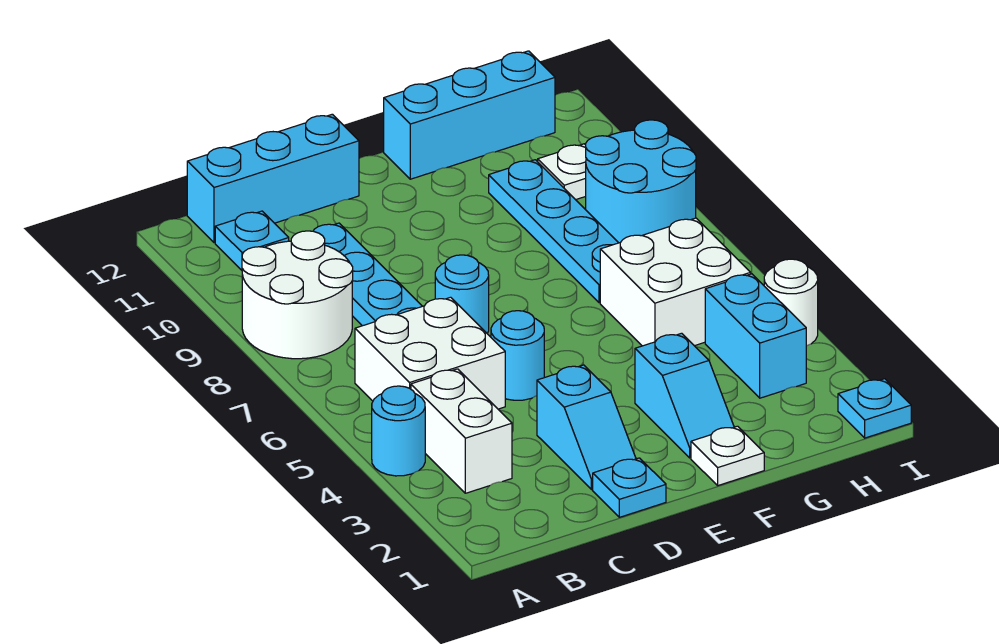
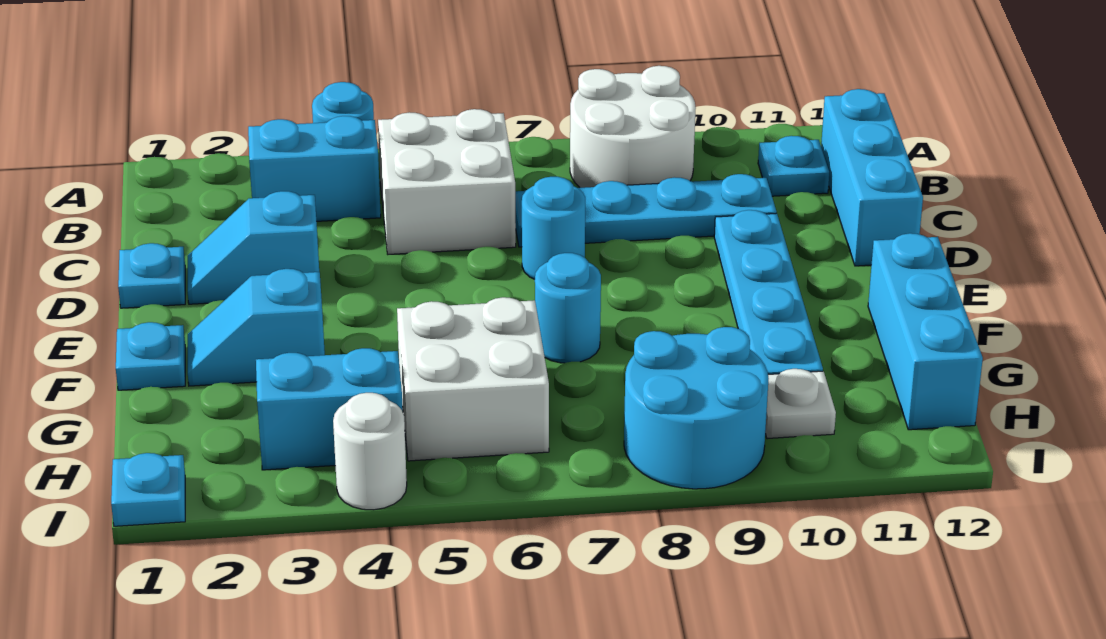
white 1x2 brick [411,369,512,493] -> cyan 1x2 brick [248,116,381,221]
cyan 1x1 round brick [491,311,544,400] -> cyan 1x1 round brick moved to [535,253,601,363]
white 1x1 plate [691,426,764,485] -> cyan 1x1 plate [116,322,185,390]
cyan 1x4 plate [489,160,618,303] -> cyan 1x4 plate turned to [714,210,823,374]

